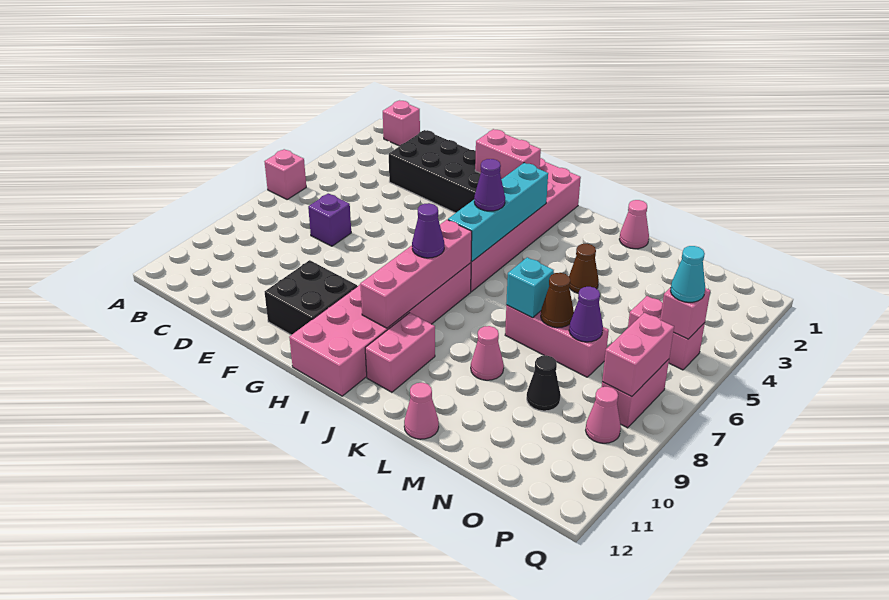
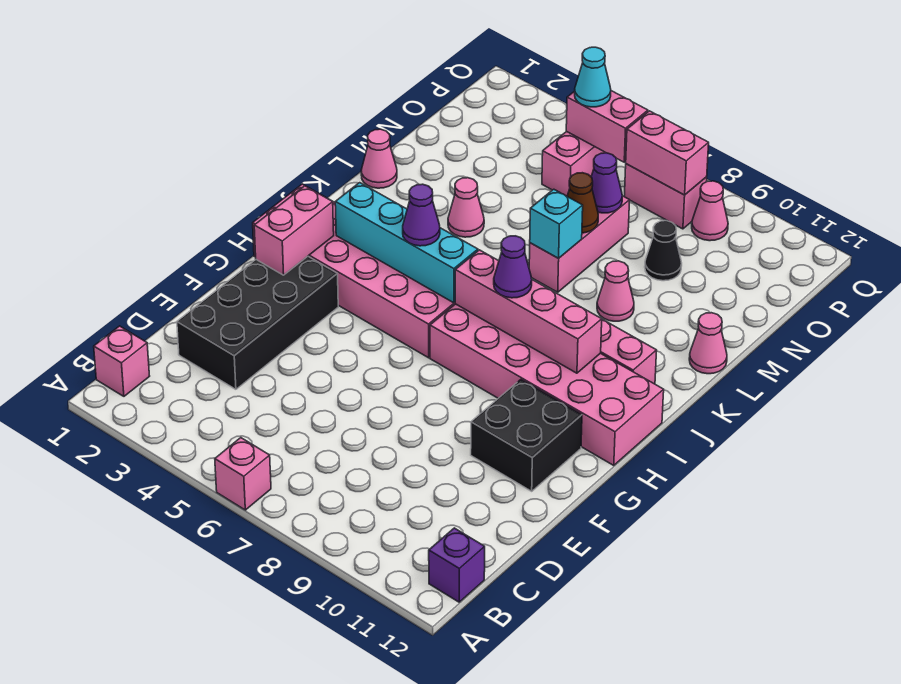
purple 1x1 brick [308,193,351,246] -> purple 1x1 brick moved to [429,528,485,602]
brown 1x1 cone [569,244,599,293] -> pink 1x1 cone [448,178,484,237]
pink 1x1 brick [660,287,710,339] -> pink 1x2 brick [566,91,648,162]

